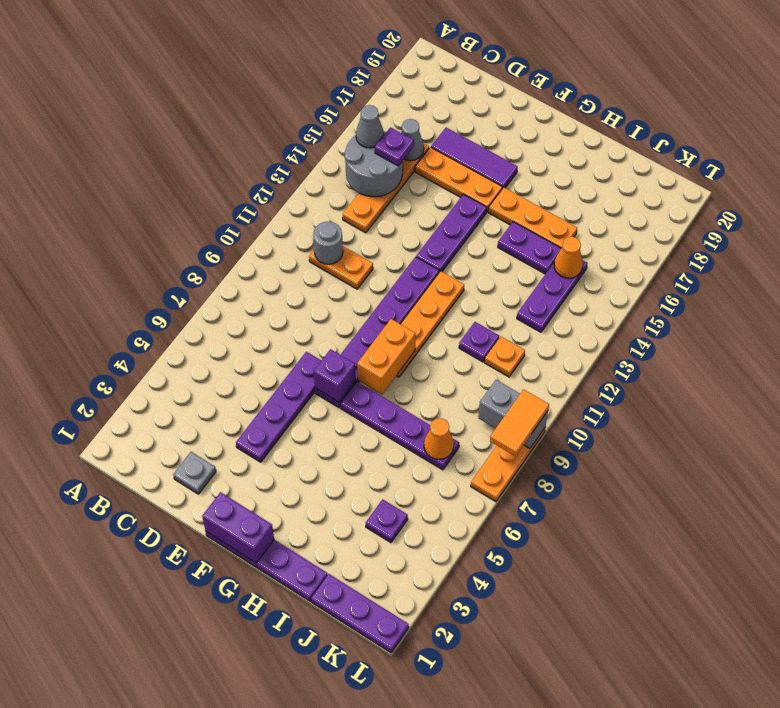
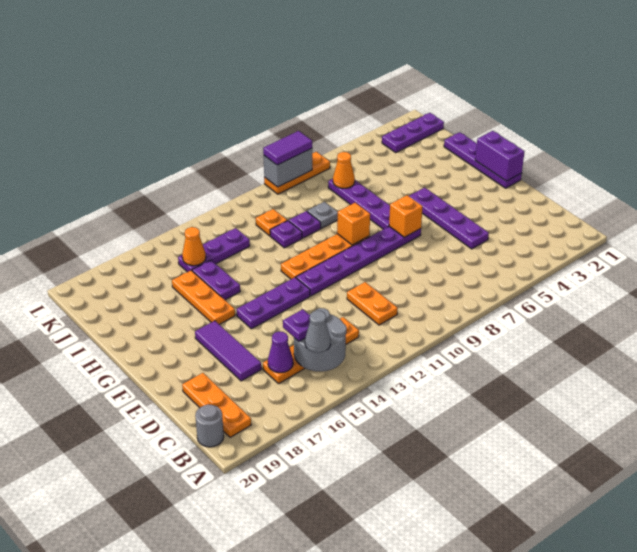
grey 1x1 round brick [313,222,343,264] -> grey 1x1 round brick moved to [195,404,224,447]
grey 1x1 cone [401,119,424,161] -> purple 1x1 cone [268,332,293,373]
grey 1x1 plate [173,452,216,494] -> grey 1x1 plate moved to [307,202,338,228]
orange 1x3 plate [415,147,502,212] -> orange 1x3 plate moved to [182,373,251,438]
purple 1x4 plate [236,352,322,462] -> purple 1x4 plate turned to [409,188,489,249]
purple 1x1 brick [314,349,356,402] -> orange 1x1 brick [389,195,423,237]
orange 1x2 brick [357,319,416,394] -> orange 1x1 brick [337,203,370,245]
purple 1x3 plate [311,574,409,653] -> purple 1x3 plate turned to [382,113,444,152]
purple 1x1 plate [366,499,408,543] -> purple 1x1 plate moved to [289,211,321,238]
grey 1x2 brick [478,380,548,448] -> grey 1x2 brick turned to [264,148,312,187]
orange 1x2 tile [490,390,549,456] -> purple 1x2 tile [263,131,312,165]

